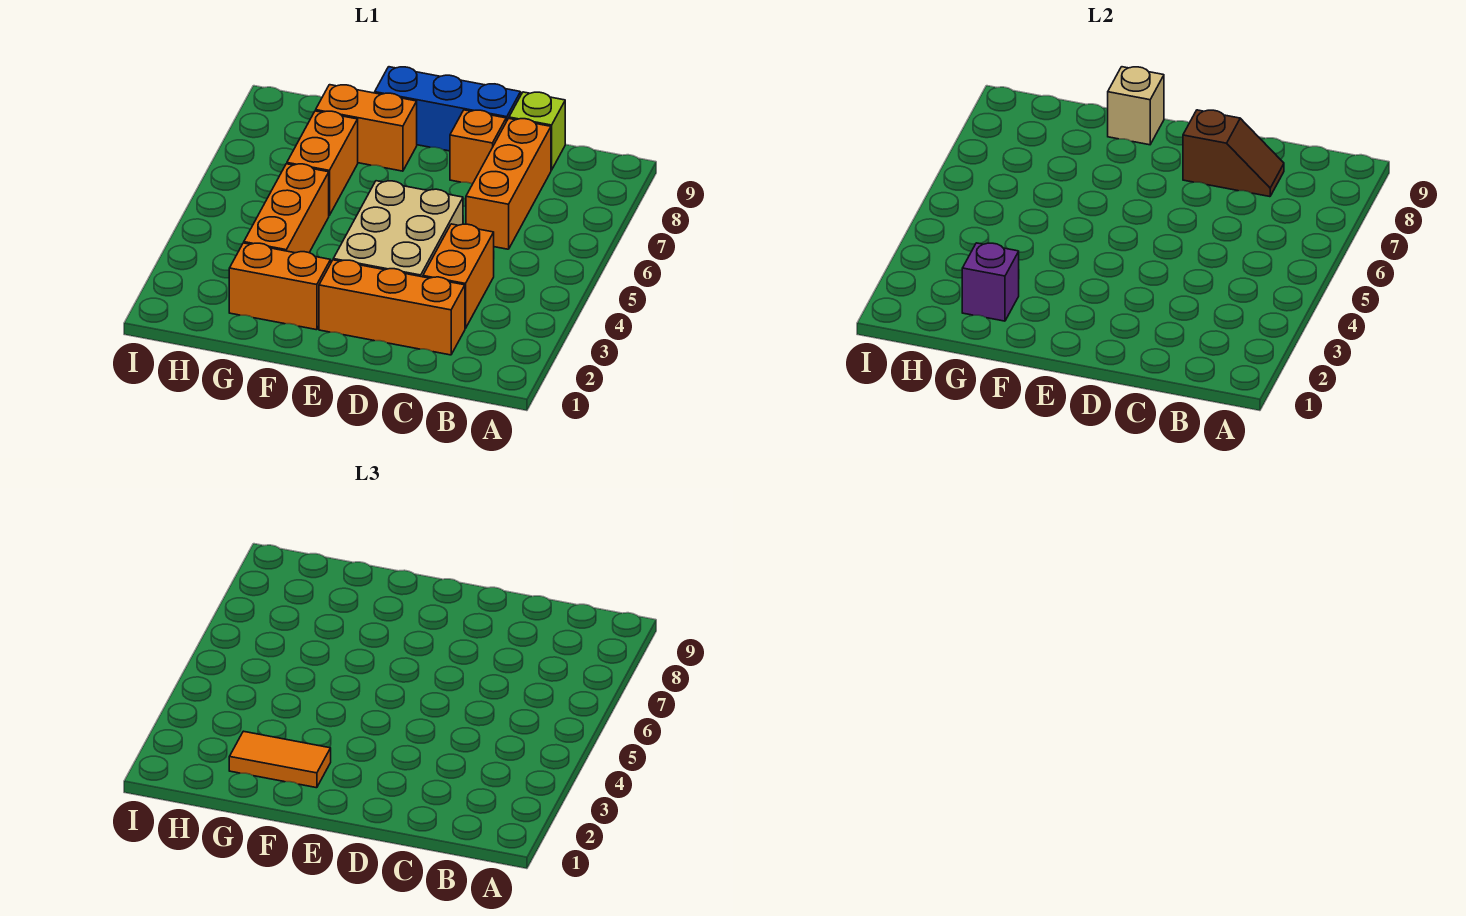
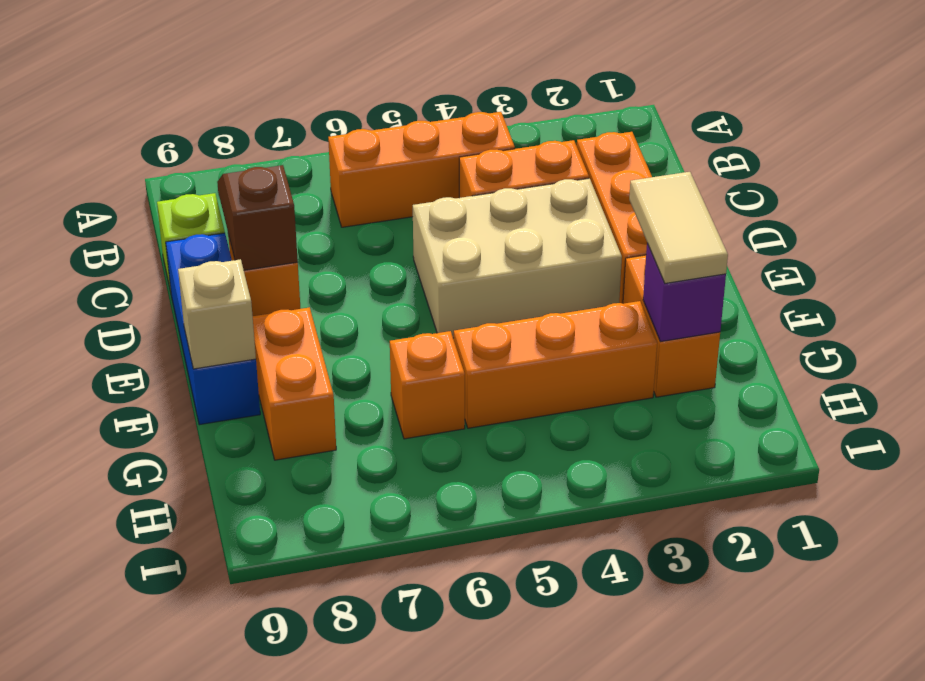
orange 1x3 brick [466,118,551,249] -> orange 1x3 brick moved to [328,112,515,227]
orange 1x2 tile [229,731,331,788] -> tan 1x2 tile [629,172,728,283]
orange 1x2 brick [287,111,358,215] -> orange 1x1 brick [390,331,465,439]

